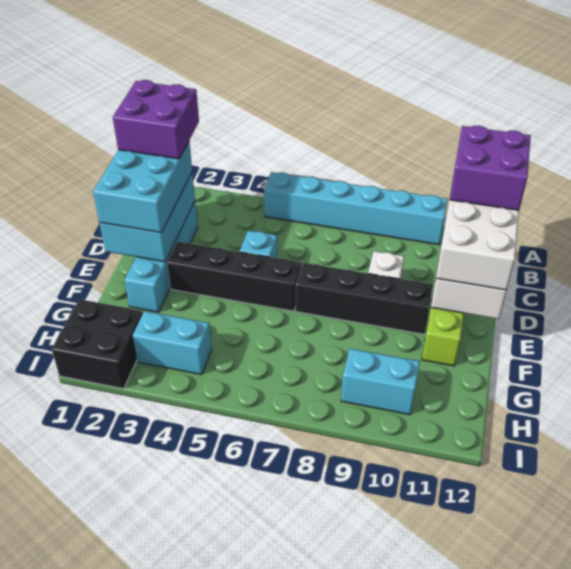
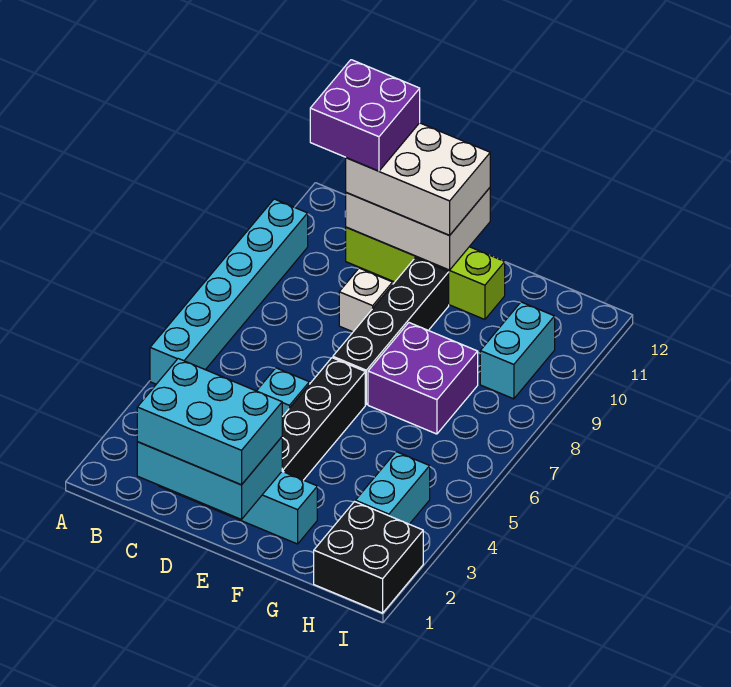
purple 2x2 brick [113,80,199,159] -> purple 2x2 brick moved to [368,323,478,434]

